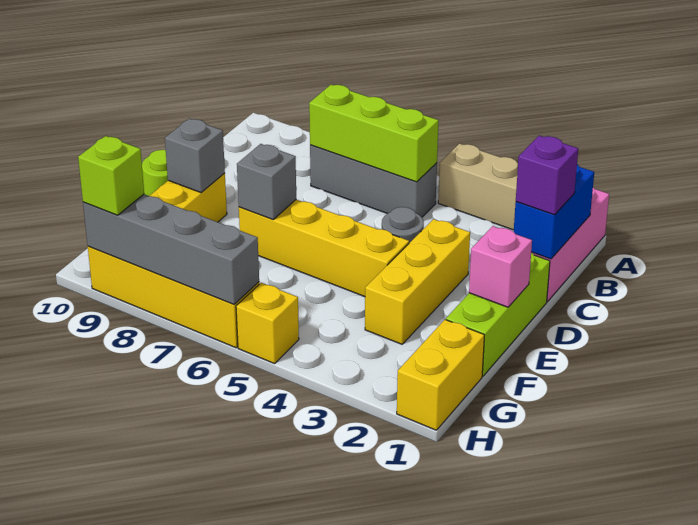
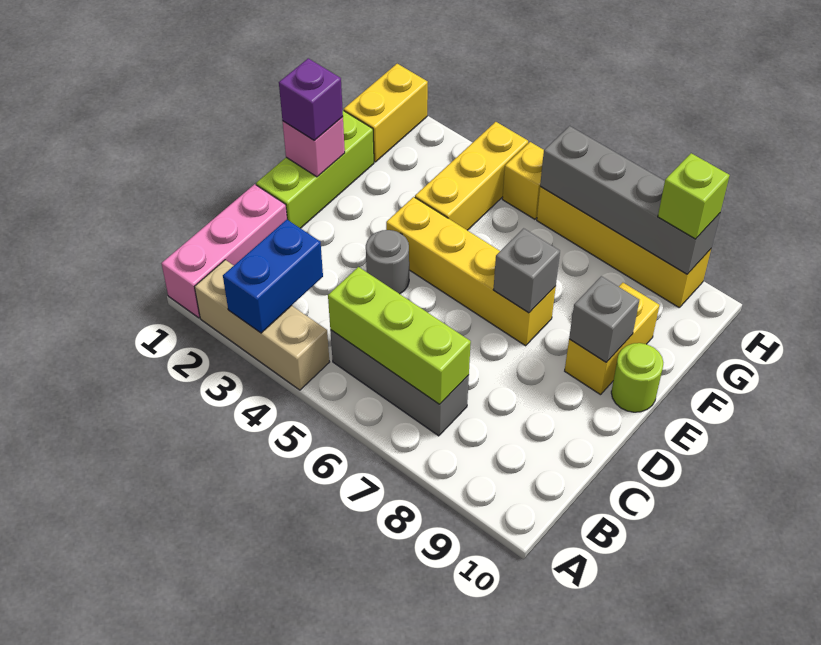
blue 1x2 brick [514,164,594,259] -> blue 1x2 brick moved to [223,220,323,333]
purple 1x1 brick [516,136,578,215] -> purple 1x1 brick moved to [279,58,343,141]
yellow 1x3 brick [365,219,470,344] -> yellow 1x3 brick moved to [415,122,528,230]

